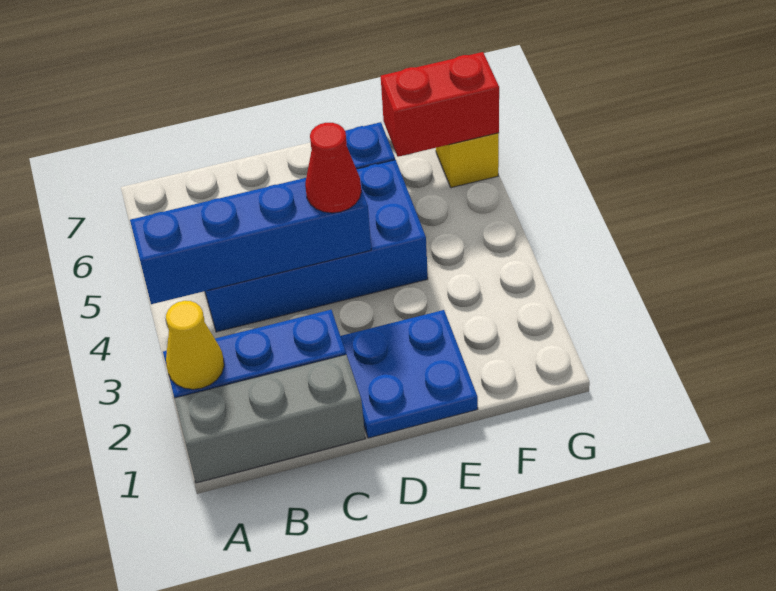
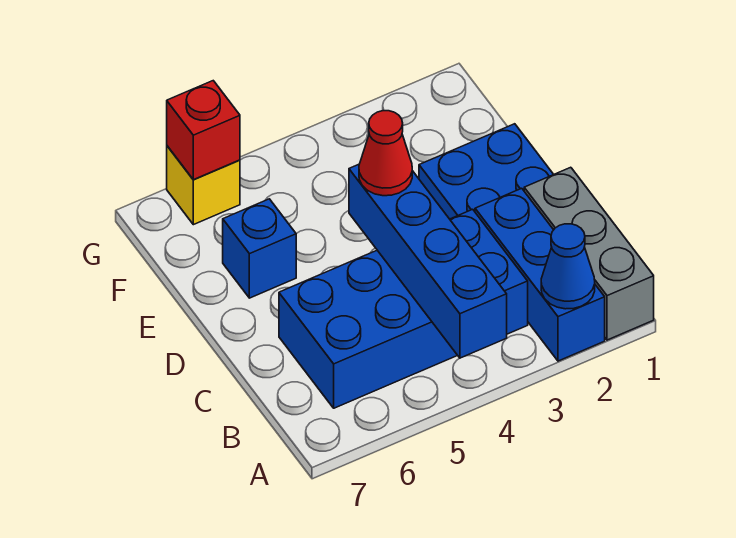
yellow 1x1 cone [166,301,224,389] -> blue 1x1 cone [541,224,595,309]
blue 2x4 brick [205,160,428,332] -> blue 2x4 brick turned to [279,209,528,408]
red 1x2 brick [381,52,499,157] -> red 1x1 brick [167,81,240,180]

